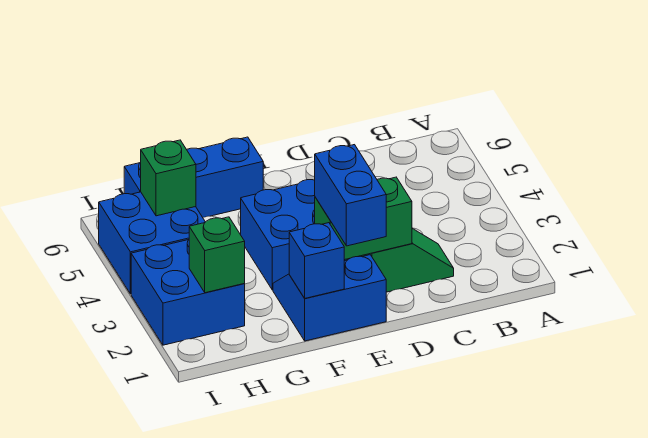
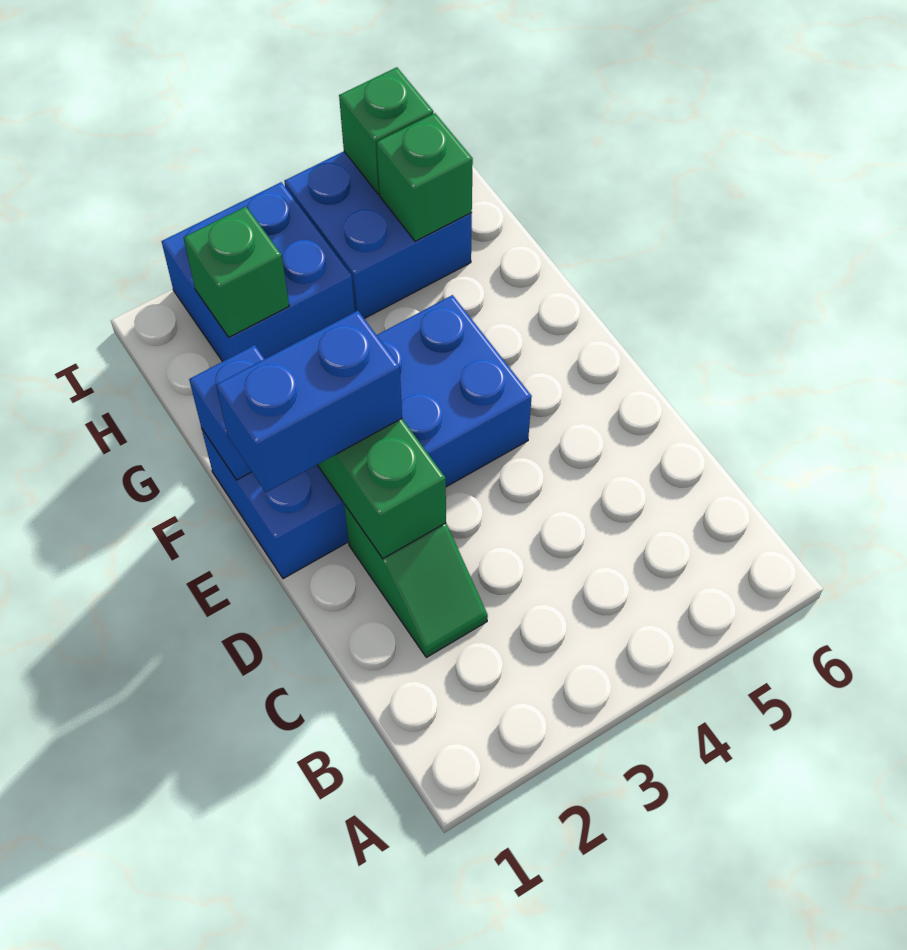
blue 1x3 brick [124,137,263,217] -> none
none -> green 1x1 brick [339,67,433,194]

